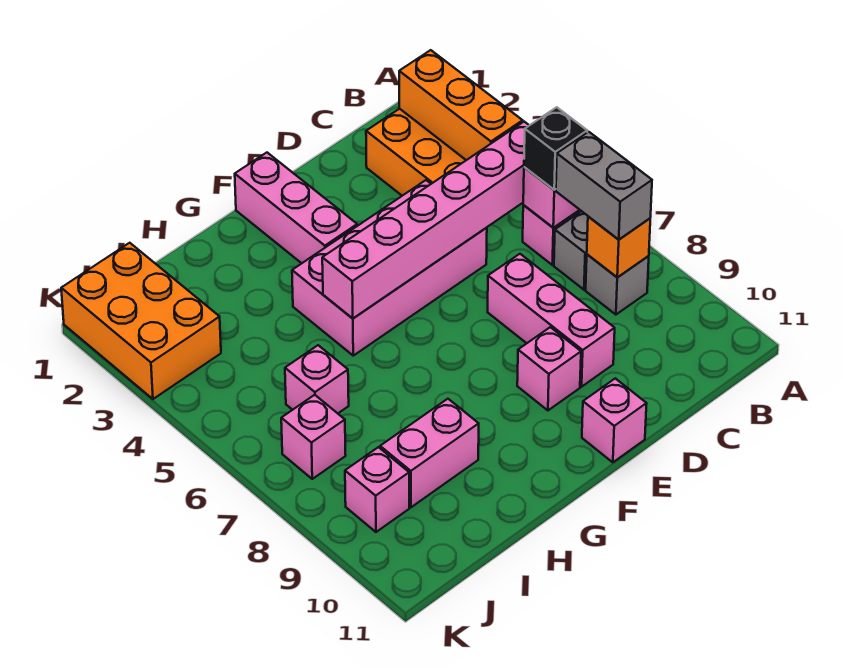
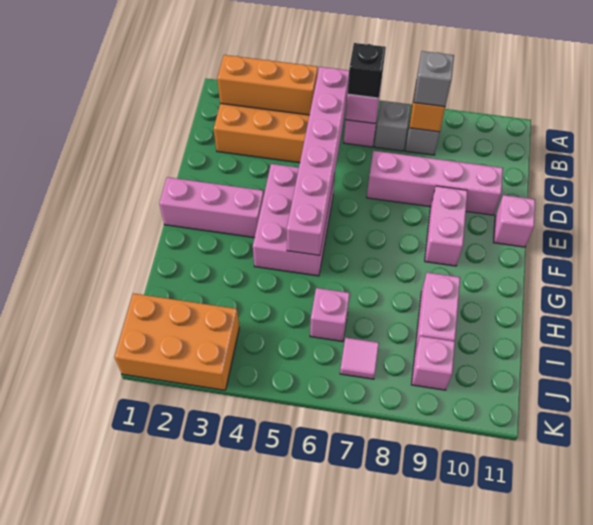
grey 1x2 brick [556,132,652,240] -> grey 1x1 brick [414,51,454,107]
pink 2x4 brick [292,180,487,356] -> pink 2x3 brick [253,164,334,276]
pink 1x3 brick [488,254,615,387] -> pink 1x4 brick [367,151,503,215]
pink 1x1 brick [517,327,581,410] -> pink 1x2 brick [425,186,467,266]
pink 1x1 brick [281,395,346,479] -> pink 1x1 tile [340,338,379,379]

